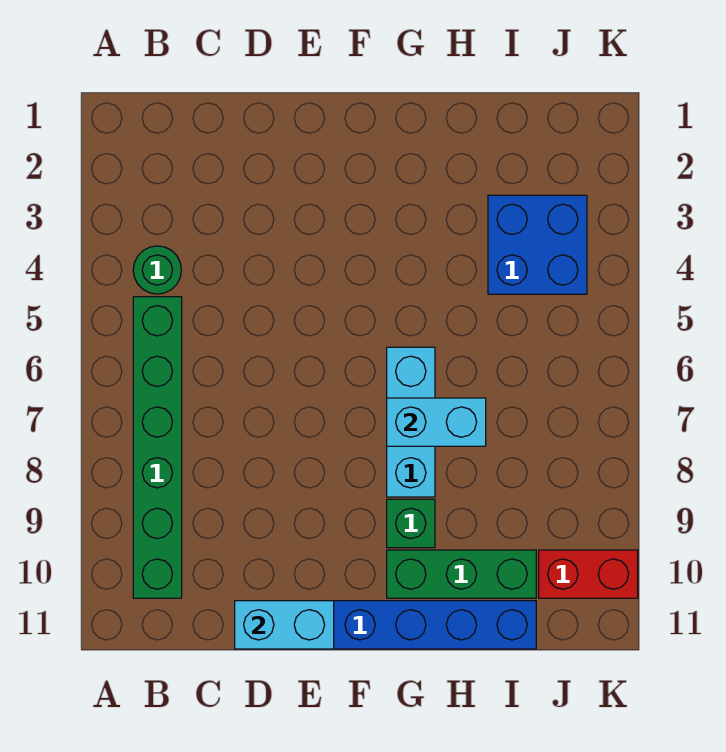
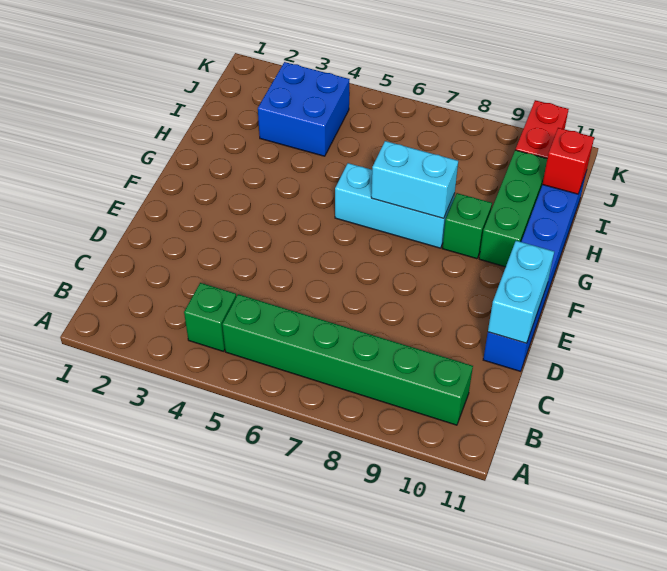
green 1x1 round brick [133,246,181,294] -> green 1x1 brick [184,283,236,351]
cyan 1x2 brick [387,398,486,446] -> cyan 1x2 brick turned to [371,141,458,218]
none -> red 1x1 brick [543,128,594,194]

